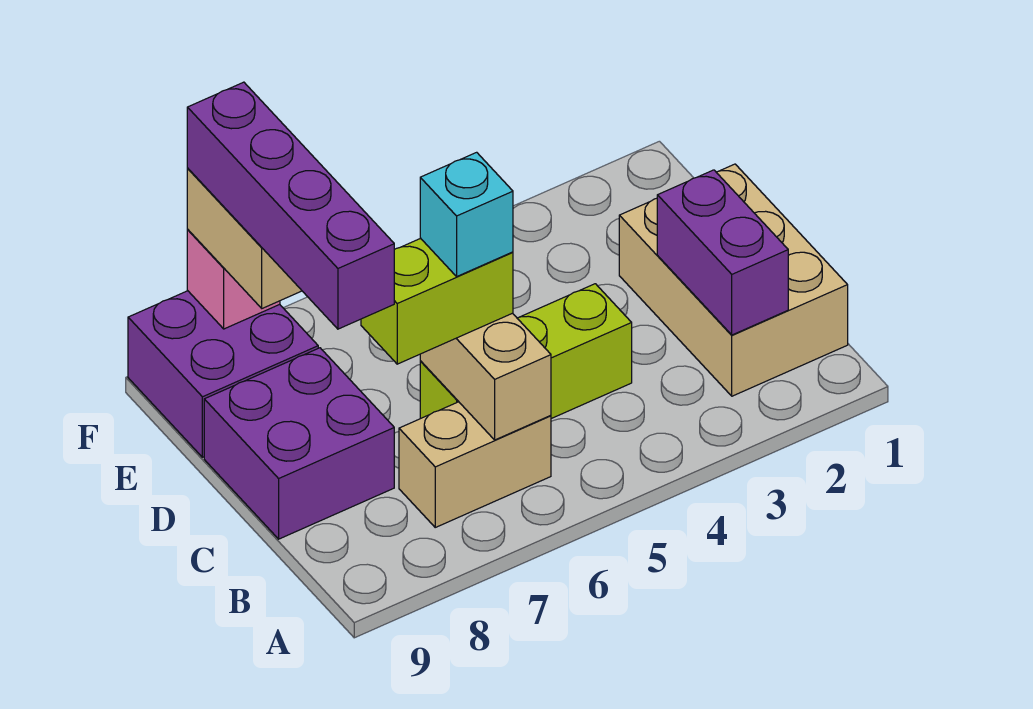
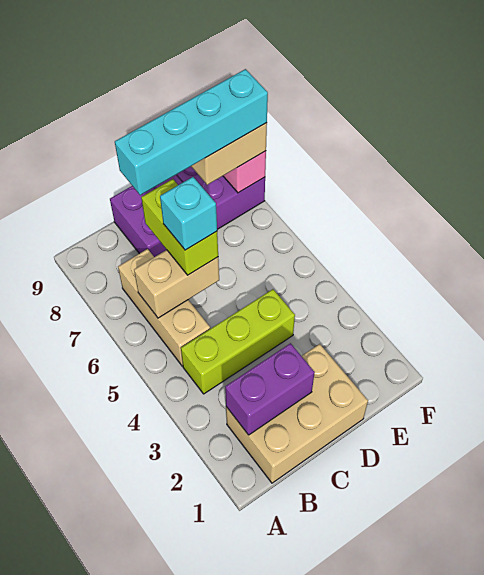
tan 1x2 brick [399,402,551,527] -> tan 1x3 brick [118,249,210,366]
lime 1x3 brick [420,284,632,419] -> lime 1x3 brick turned to [181,289,295,394]
purple 1x4 brick [187,82,394,329] -> cyan 1x4 brick [115,69,268,195]

